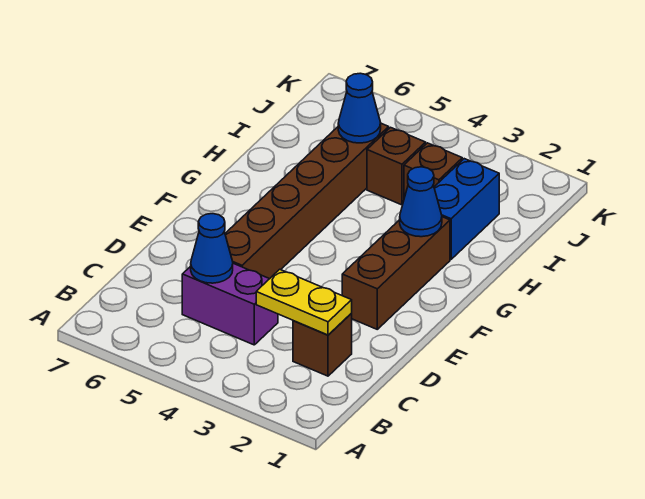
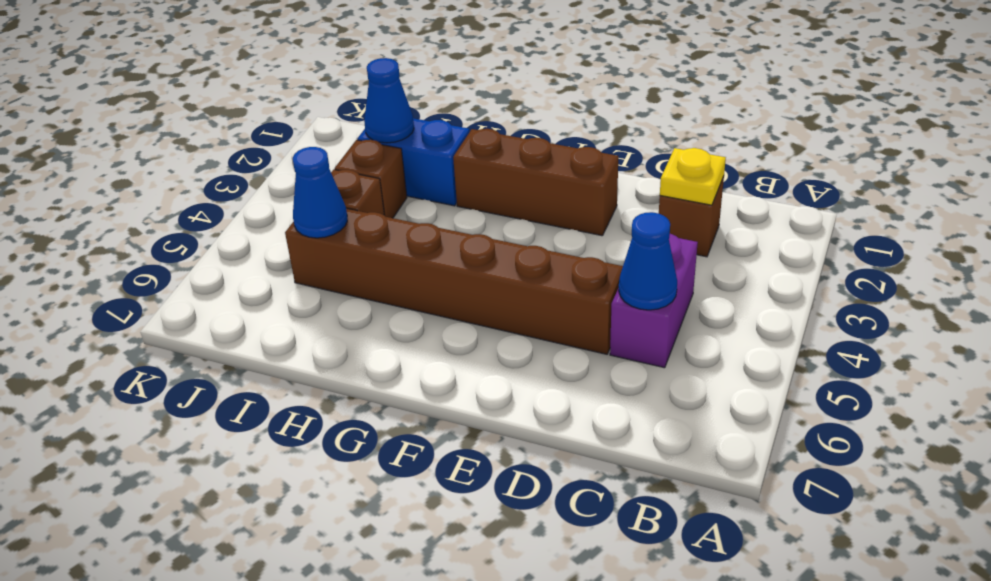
yellow 1x2 plate [256,269,352,335] -> yellow 1x1 plate [660,148,726,205]
blue 1x1 cone [400,167,442,237] -> blue 1x1 cone moved to [364,58,414,143]

